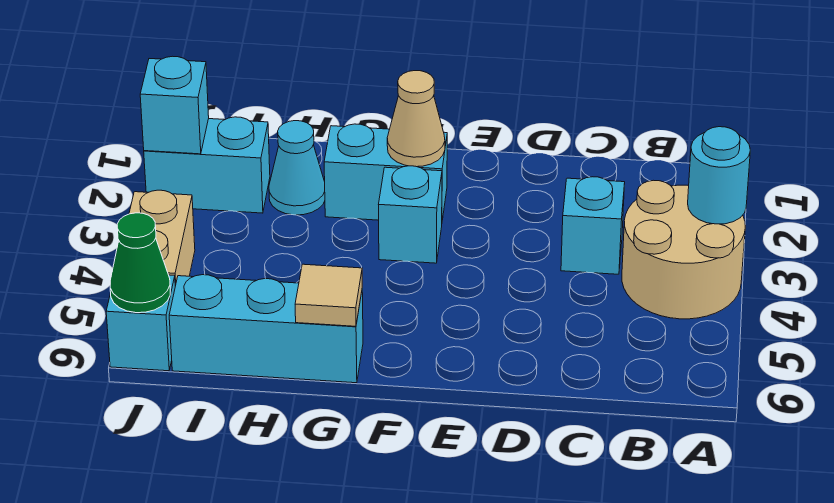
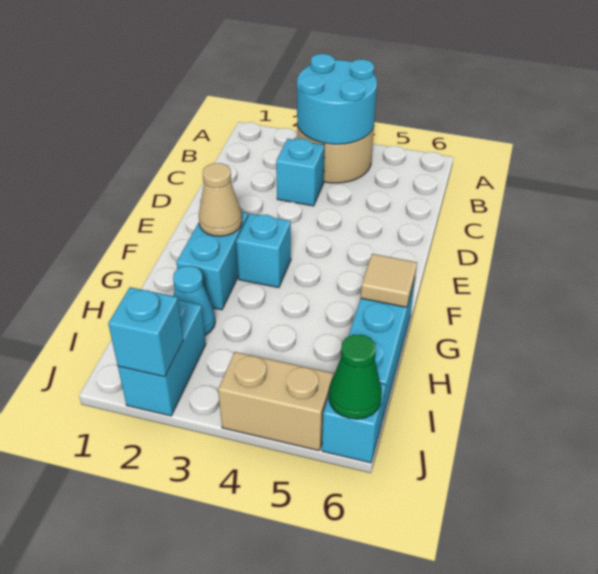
cyan 1x1 round brick [688,127,750,224] -> cyan 2x2 round brick [297,54,377,144]

